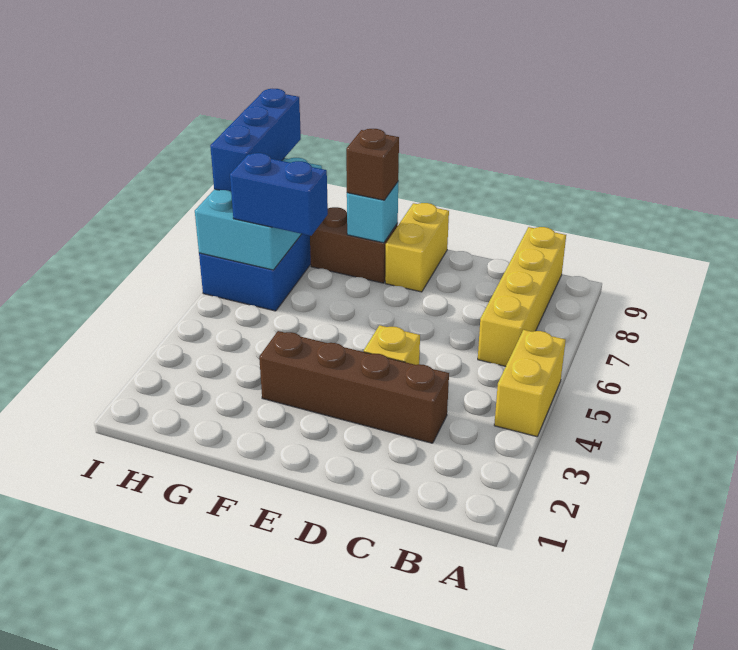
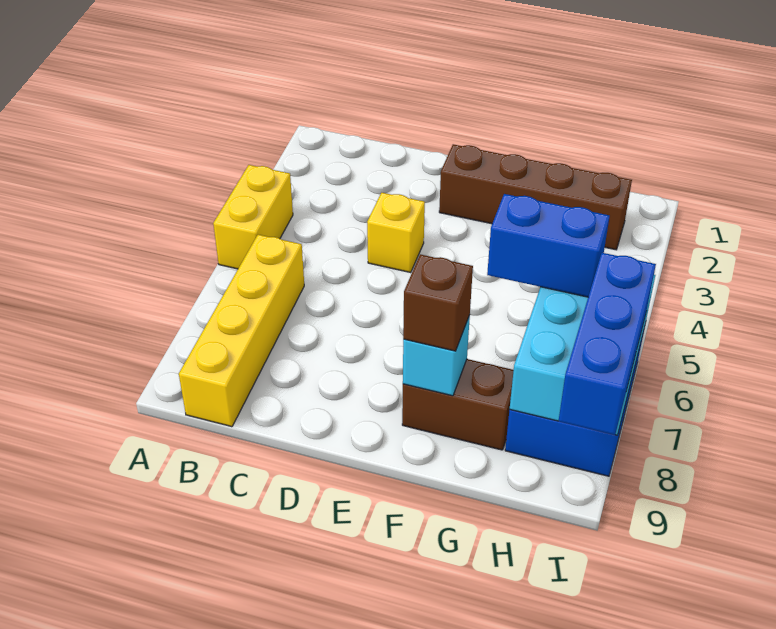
brown 1x4 brick [259,331,449,443] -> brown 1x4 brick moved to [439,144,632,250]
yellow 1x2 brick [385,203,449,292] -> none

